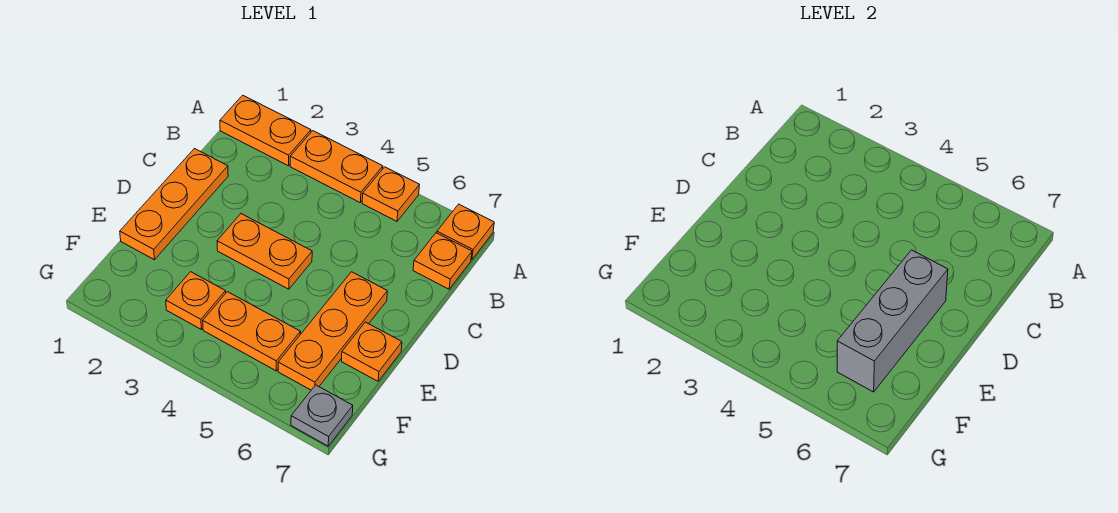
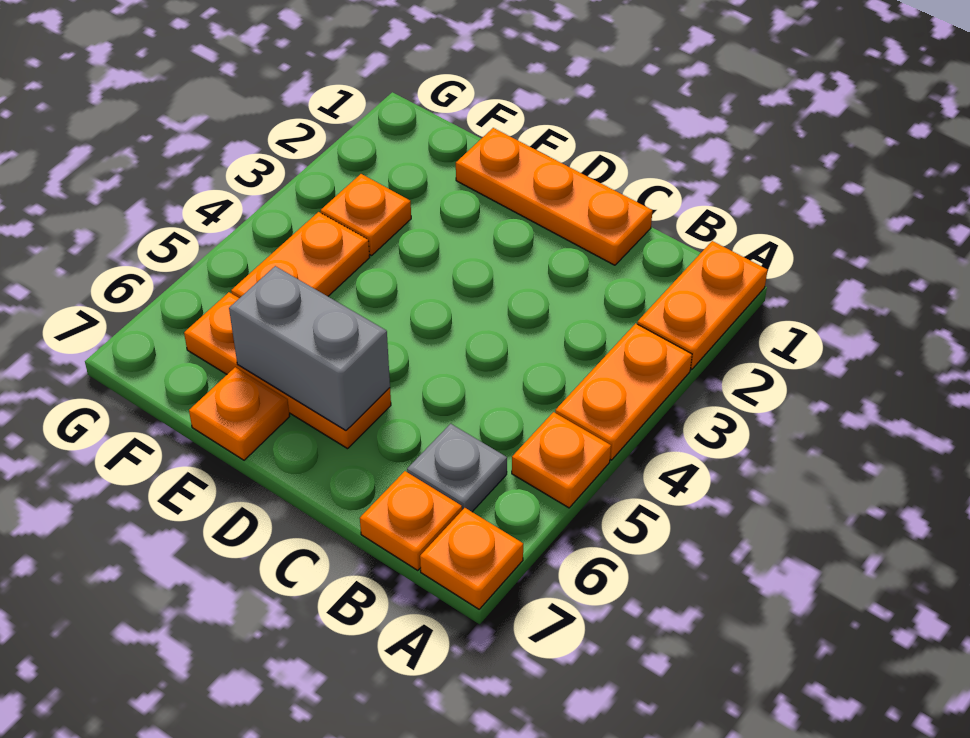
orange 1x2 plate [217,214,312,289] -> none
grey 1x3 brick [837,250,948,392] -> grey 1x2 brick [229,266,390,430]
grey 1x1 plate [291,385,353,446] -> grey 1x1 plate moved to [407,424,507,512]

